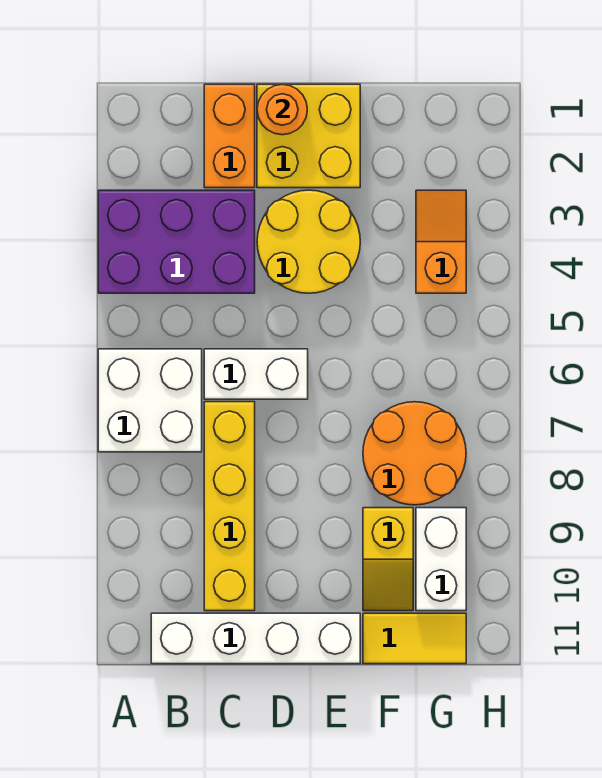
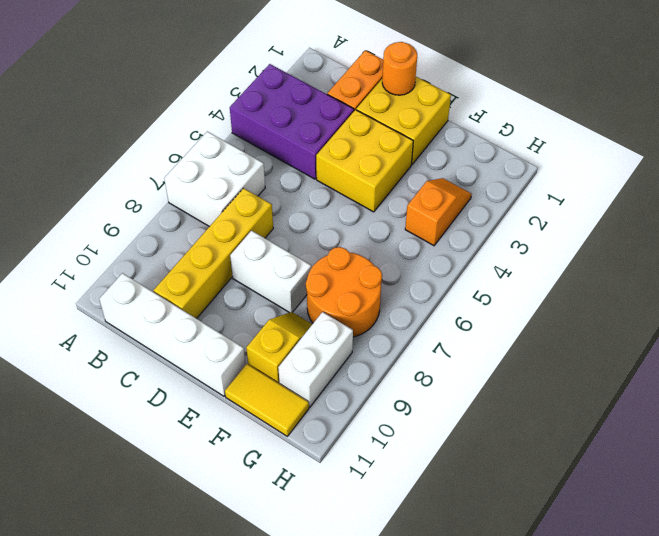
white 1x2 brick [204,349,308,399] -> white 1x2 brick moved to [230,231,311,313]
yellow 2x2 round brick [257,190,360,293] -> yellow 2x2 brick [316,110,413,212]
yellow 1x2 slope [363,508,413,611] -> yellow 1x2 slope turned to [246,312,312,384]

